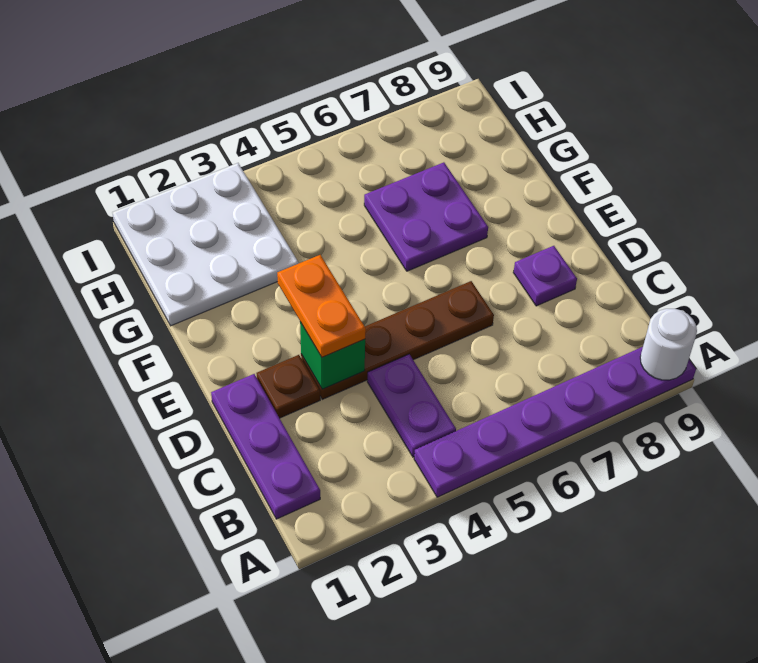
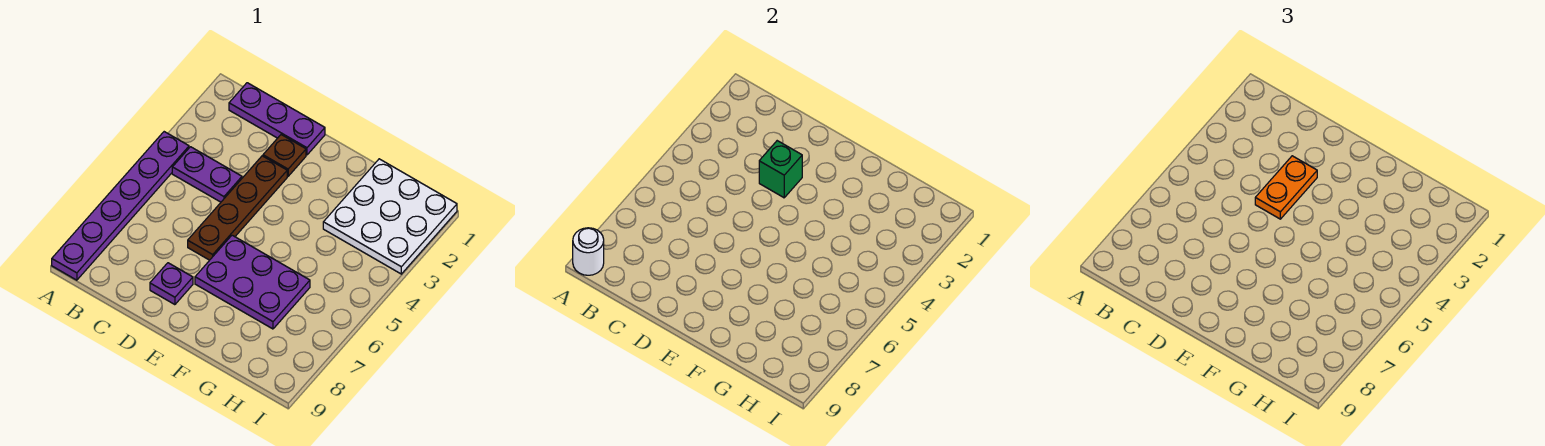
orange 1x2 plate [277,255,366,357] -> orange 1x2 plate turned to [1255,156,1317,219]
purple 2x2 plate [364,162,488,271] -> purple 2x3 plate [195,235,310,329]

